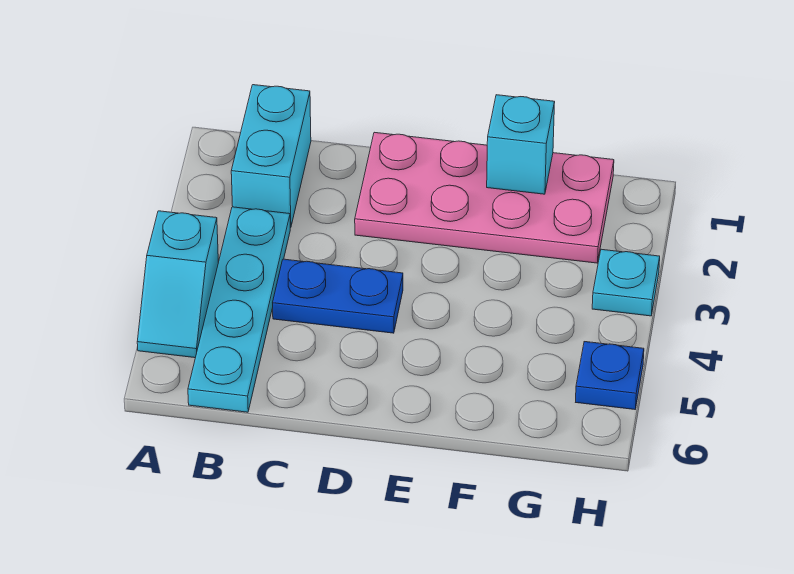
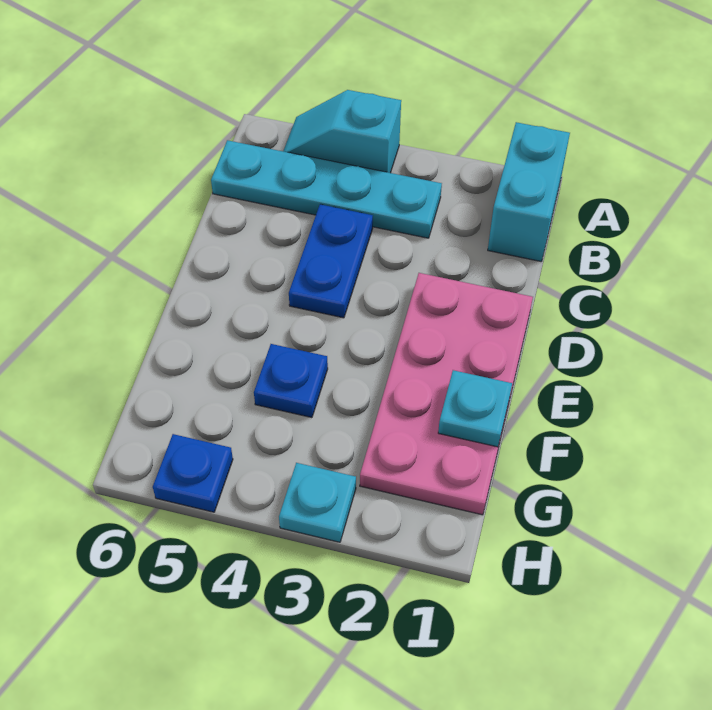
cyan 1x2 brick [231,85,311,228] -> cyan 1x2 brick turned to [488,122,570,261]
cyan 1x1 brick [487,95,555,194] -> cyan 1x1 plate [438,370,512,447]
none -> blue 1x1 plate [254,344,328,418]

